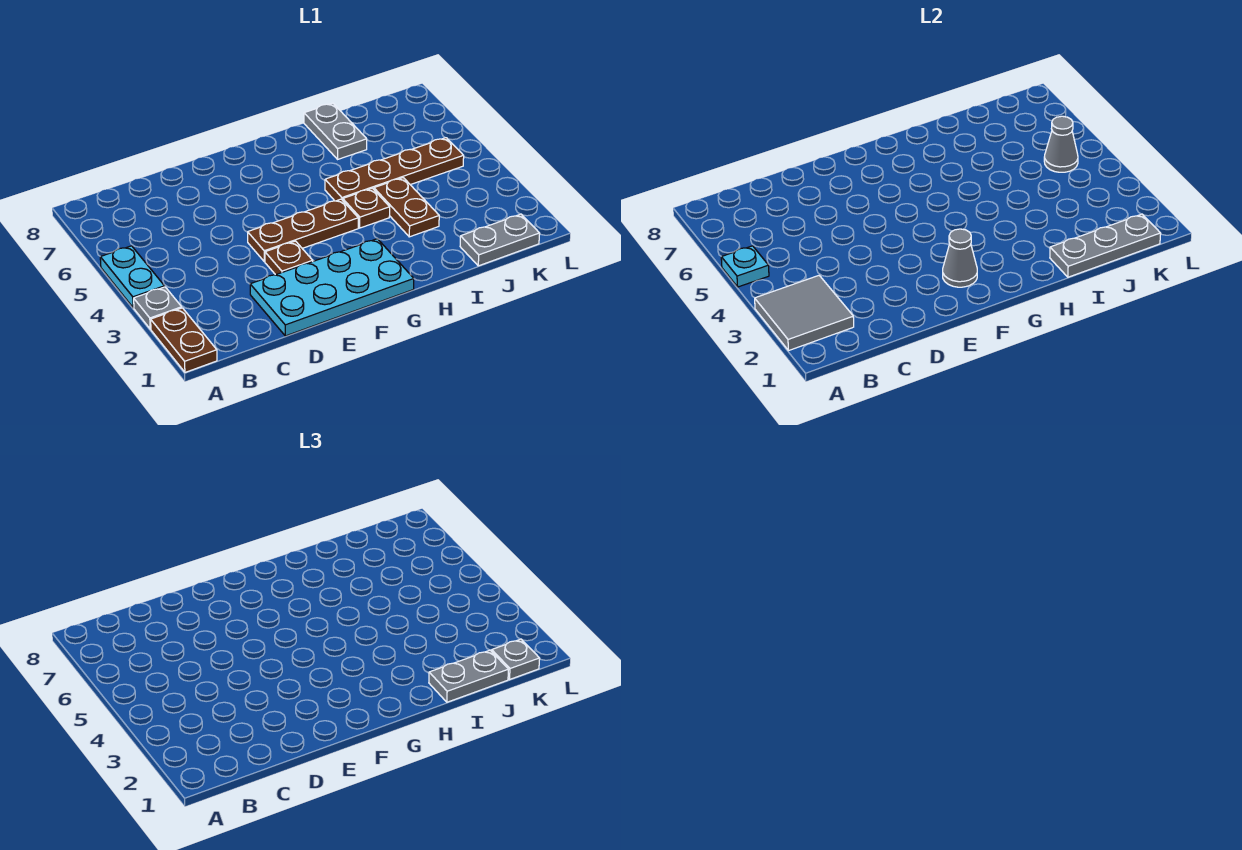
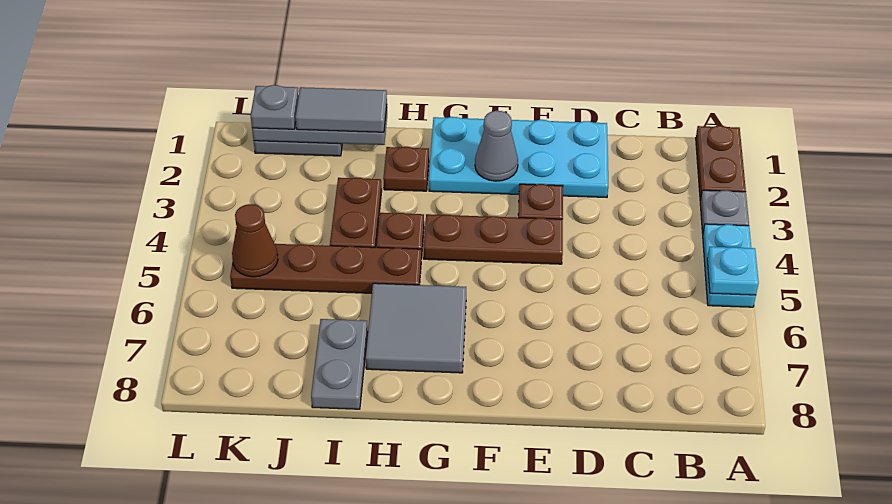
grey 2x2 tile [755,276,854,351] -> grey 2x2 tile moved to [366,283,466,373]
none -> brown 1x1 plate [383,147,429,191]
grey 1x2 plate [429,650,509,702] -> grey 1x2 tile [295,87,387,132]
grey 1x1 cone [1044,116,1078,172] -> brown 1x1 cone [232,204,278,277]

